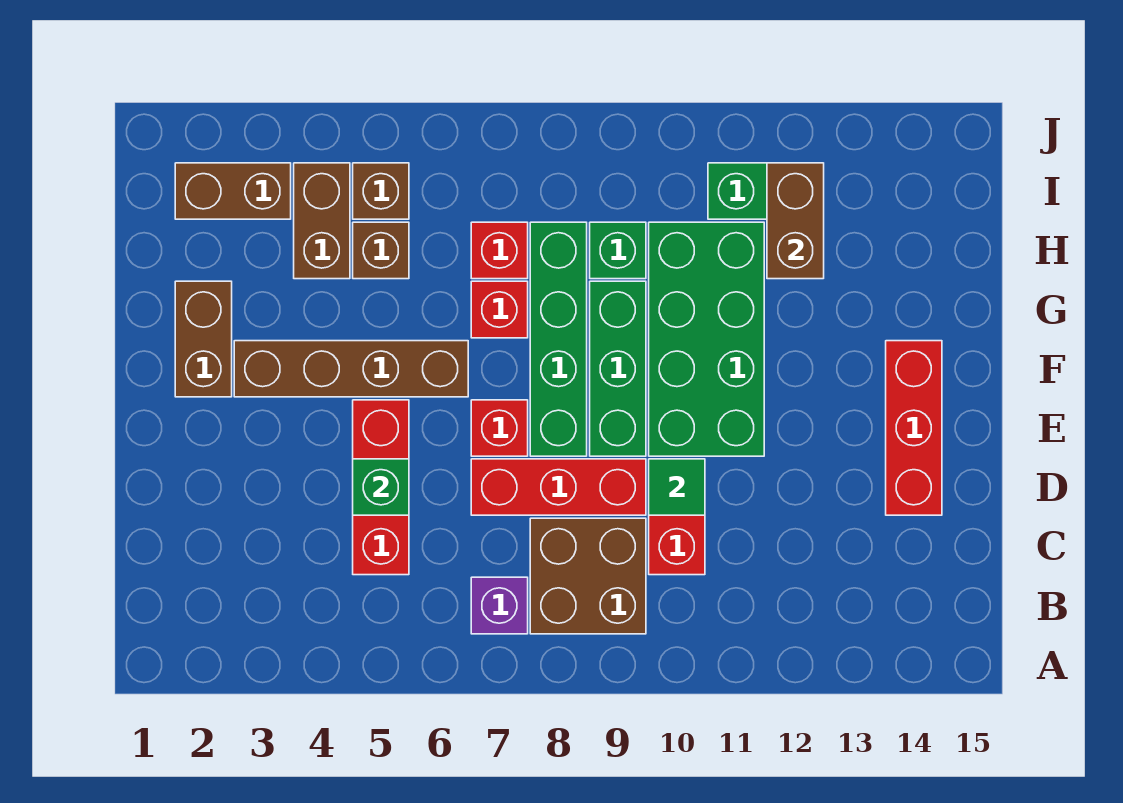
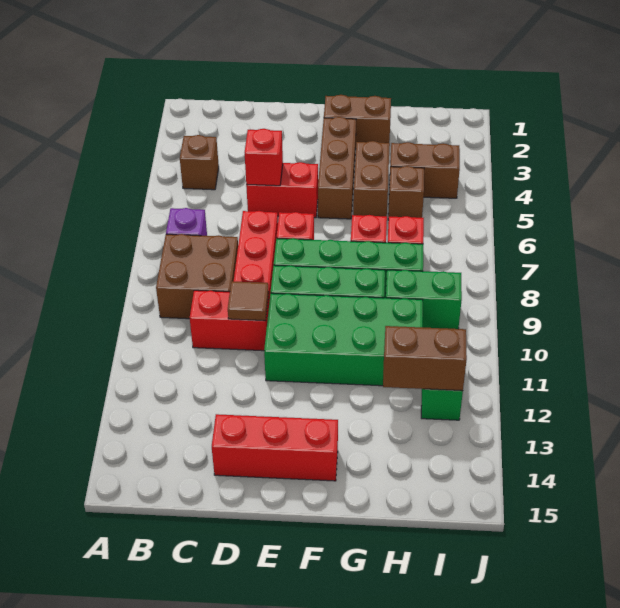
red 1x3 brick [353,400,409,575] -> red 1x2 brick [246,162,318,218]
green 1x1 brick [353,459,409,515] -> red 1x1 brick [245,129,283,186]
green 1x1 tile [649,459,705,515] -> brown 1x1 tile [228,281,269,321]
brown 1x4 brick [234,341,468,397] -> brown 1x3 brick [318,117,356,219]
green 1x1 brick [590,222,646,279] -> green 1x2 brick [386,270,462,329]
brown 1x2 brick [175,163,291,219] -> brown 1x2 brick moved to [353,141,390,216]
brown 1x1 brick [353,163,409,219] -> brown 1x1 brick moved to [180,135,219,190]

